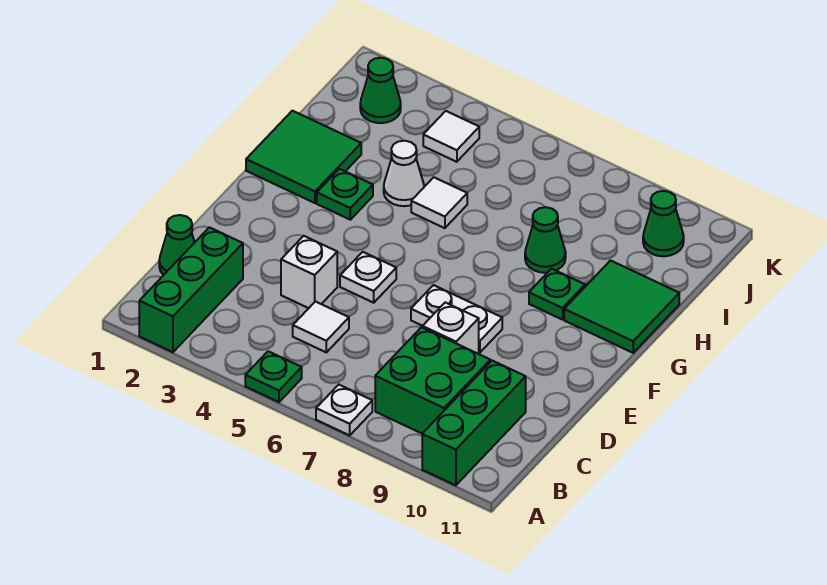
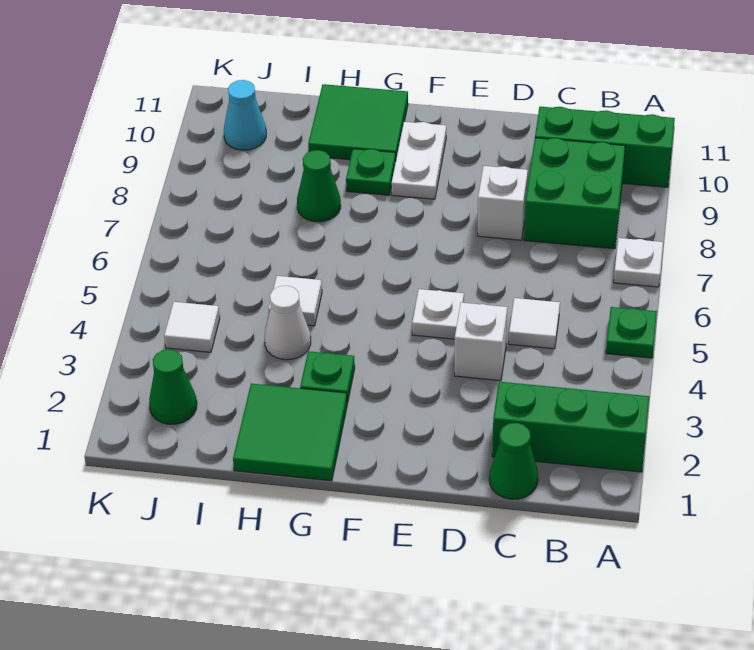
white 1x2 plate [411,285,502,353] -> white 1x2 plate moved to [392,122,446,199]
green 1x1 cone [643,191,684,256] -> cyan 1x1 cone [224,80,266,150]

